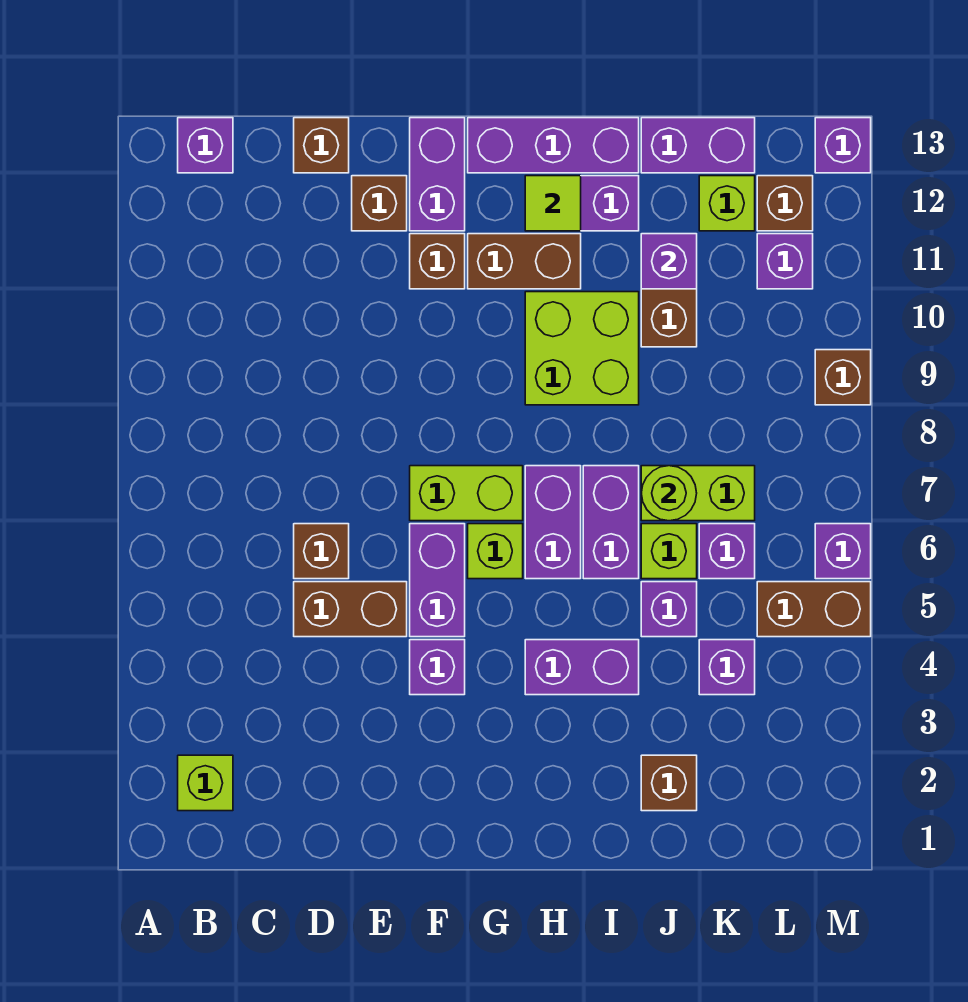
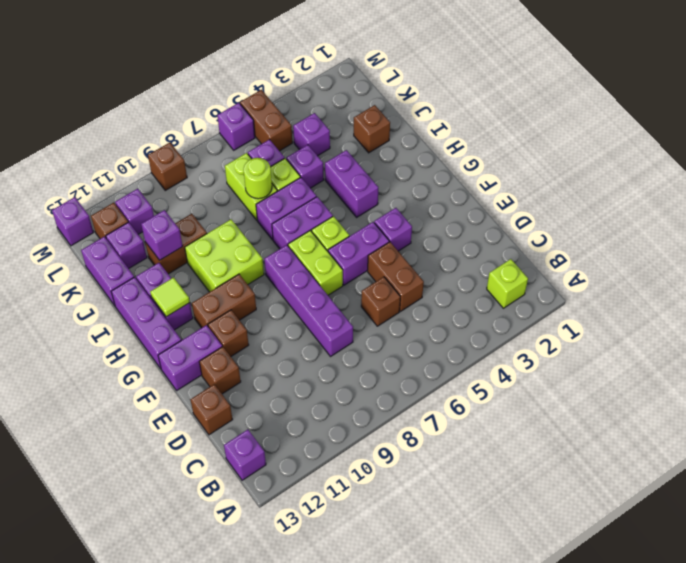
none -> purple 1x4 brick [264,245,353,356]
brown 1x2 brick [468,234,581,289] -> brown 1x2 brick turned to [192,274,256,328]
lime 1x1 brick [699,176,755,231] -> purple 1x1 brick [106,222,147,269]

